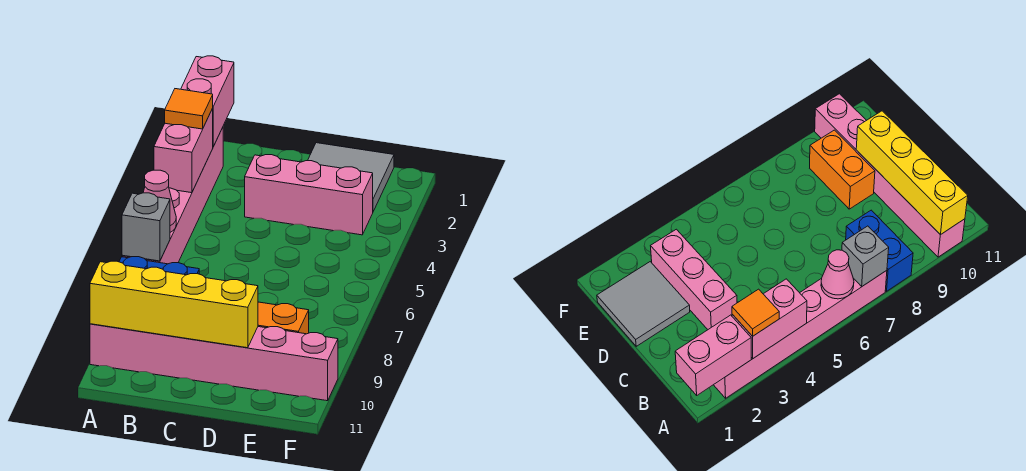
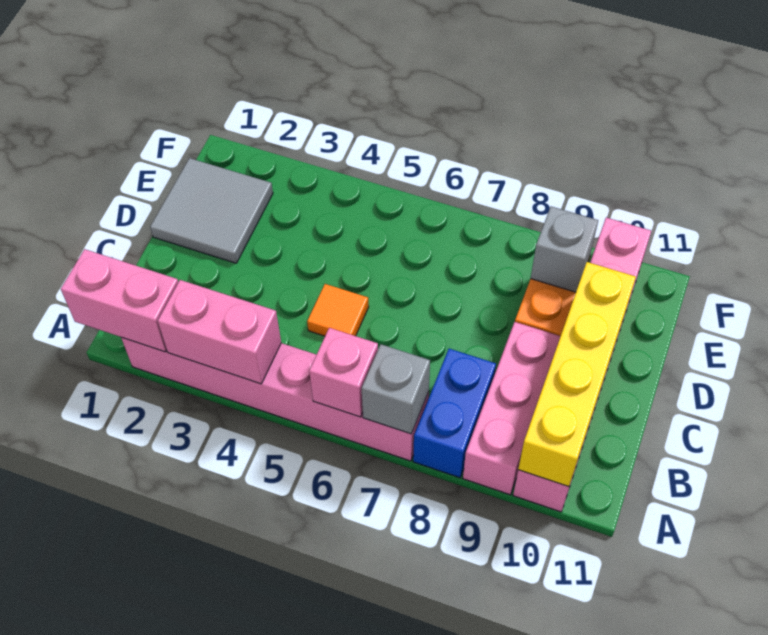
orange 1x1 tile [165,89,213,129] -> orange 1x1 tile moved to [307,284,369,336]
pink 1x1 cone [143,170,176,232] -> pink 1x1 brick [309,328,378,417]
pink 1x3 brick [245,155,373,235] -> pink 1x3 brick moved to [463,322,561,495]
none -> grey 1x1 brick [531,206,598,292]

